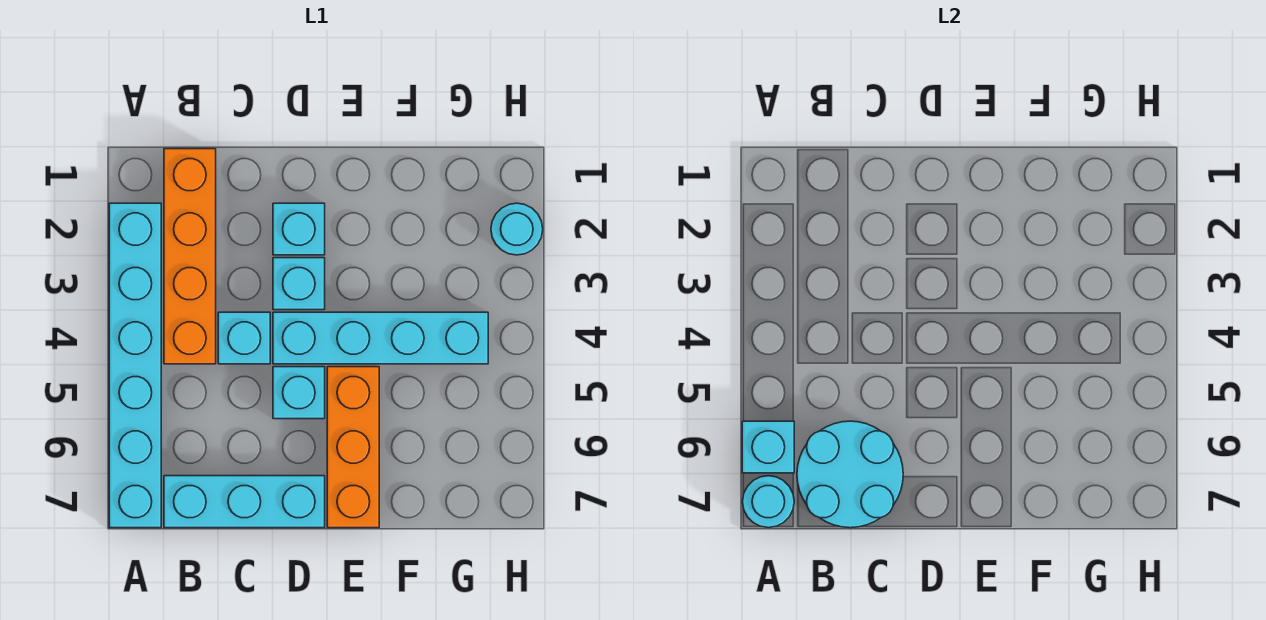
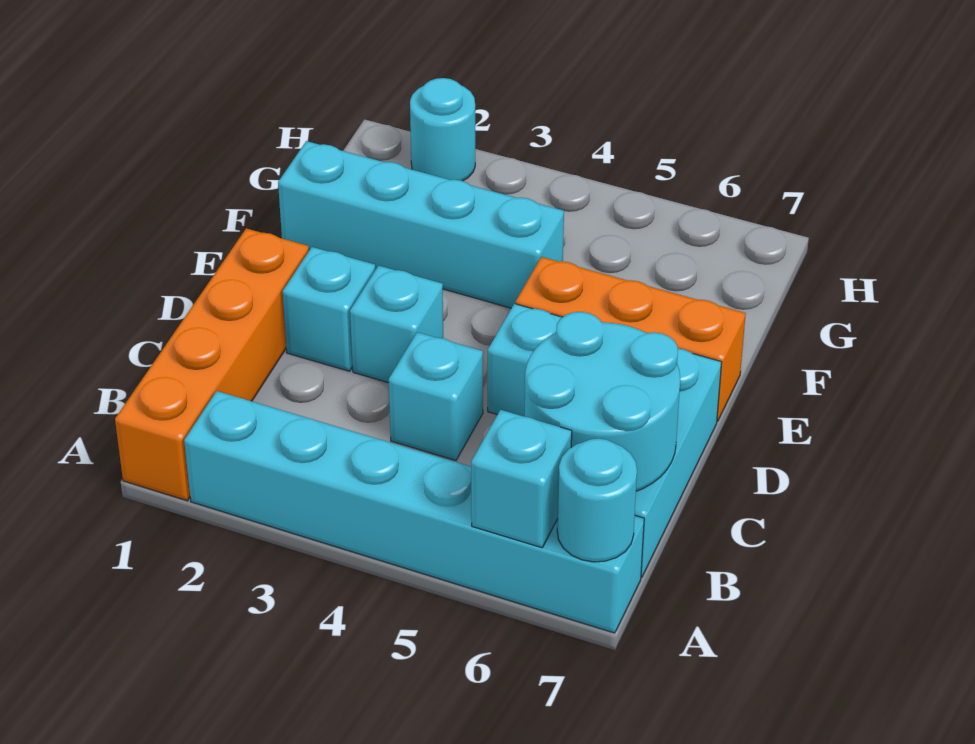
orange 1x4 brick [164,149,216,364] -> orange 1x4 brick turned to [115,228,309,501]
cyan 1x4 brick [273,312,488,364] -> cyan 1x4 brick turned to [278,141,564,308]

